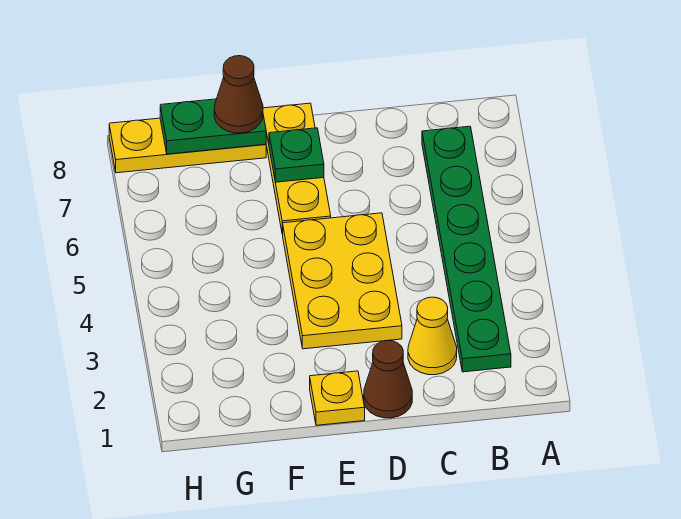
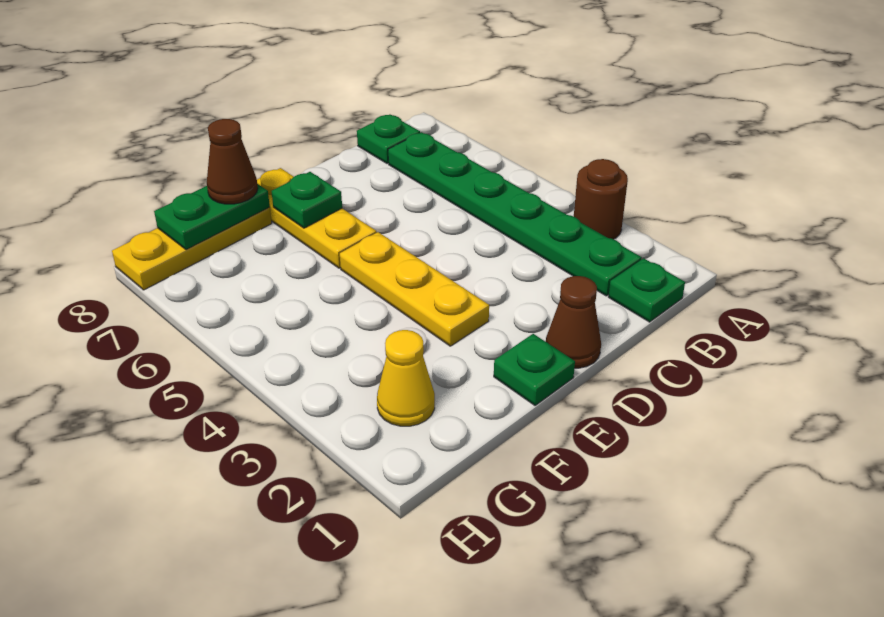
none -> brown 1x1 round brick [574,159,628,239]
none -> green 1x1 plate [608,258,685,322]
none -> green 1x1 plate [357,115,420,164]
yellow 1x1 cone [408,297,457,375] -> yellow 1x1 cone moved to [377,330,435,426]
yellow 2x3 plate [283,213,402,349] -> yellow 1x3 plate [340,232,489,346]
yellow 1x1 plate [310,371,365,425] -> green 1x1 plate [494,334,575,406]

